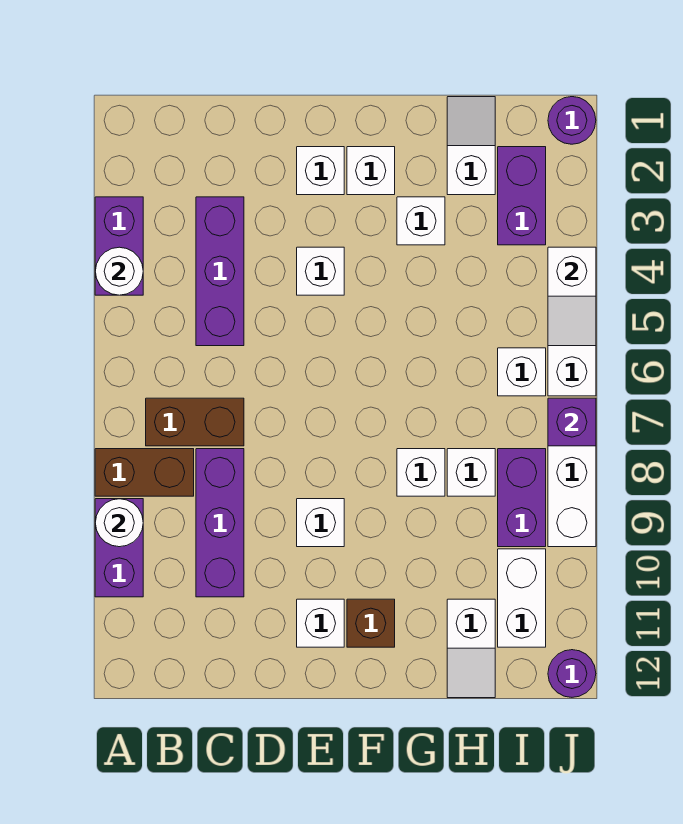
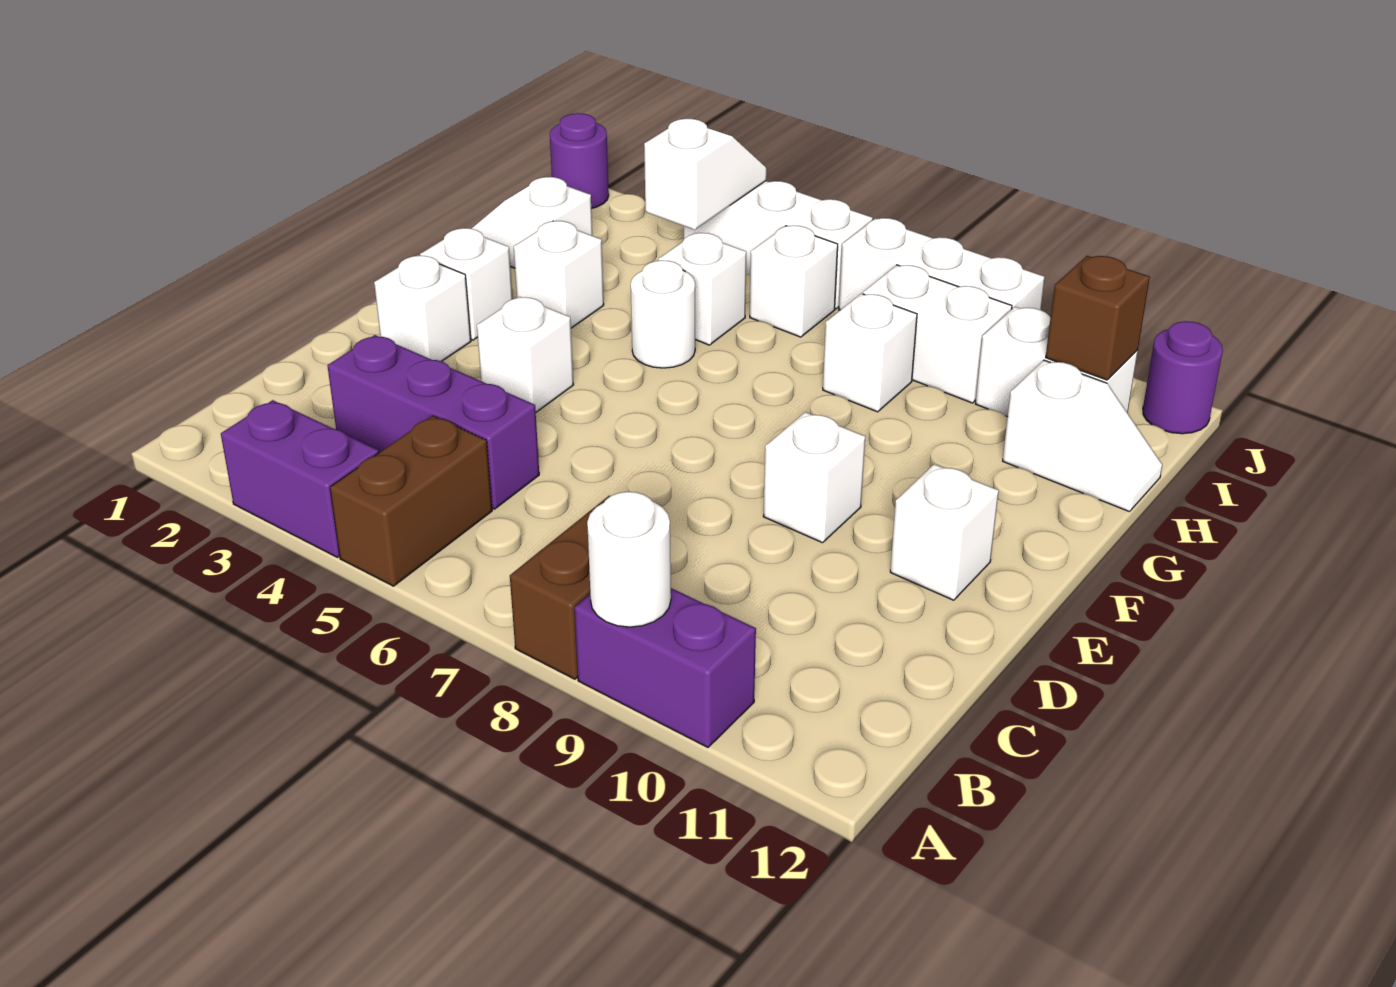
white 1x1 round brick [95,247,143,295] -> white 1x1 round brick moved to [631,260,695,368]
brown 1x2 brick [146,398,244,446] -> brown 1x2 brick moved to [330,416,492,586]
purple 1x3 brick [196,449,244,597] -> none
brown 1x1 brick [347,599,395,647] -> brown 1x1 brick moved to [1046,256,1150,380]
white 1x1 brick [397,449,445,496] -> white 1x1 brick moved to [658,233,746,345]
purple 1x2 brick [498,147,546,245] -> none
purple 1x2 brick [498,449,546,547] -> white 1x2 brick [863,265,1012,403]
white 1x2 slope [548,247,596,346] -> white 1x2 slope turned to [644,119,767,230]
purple 1x1 brick [548,398,596,446] -> none

